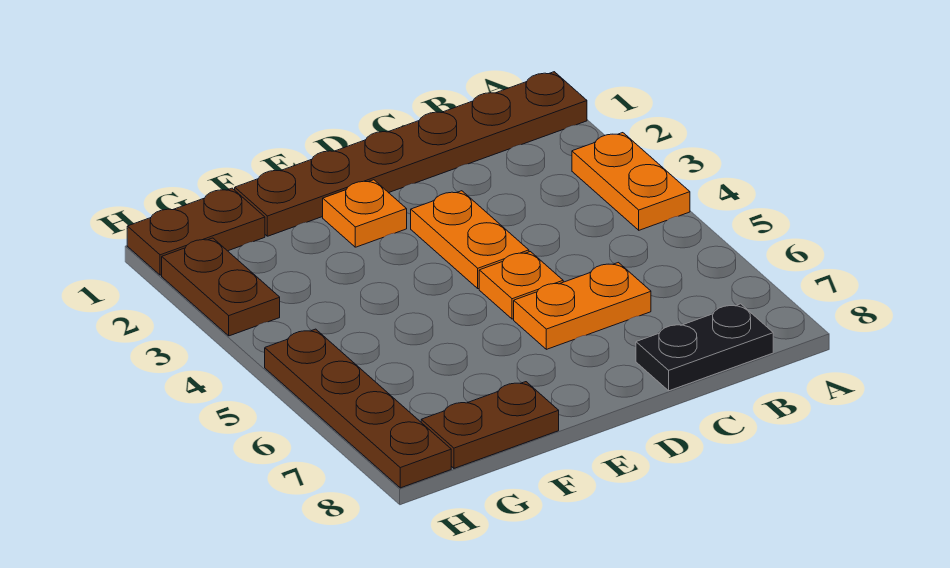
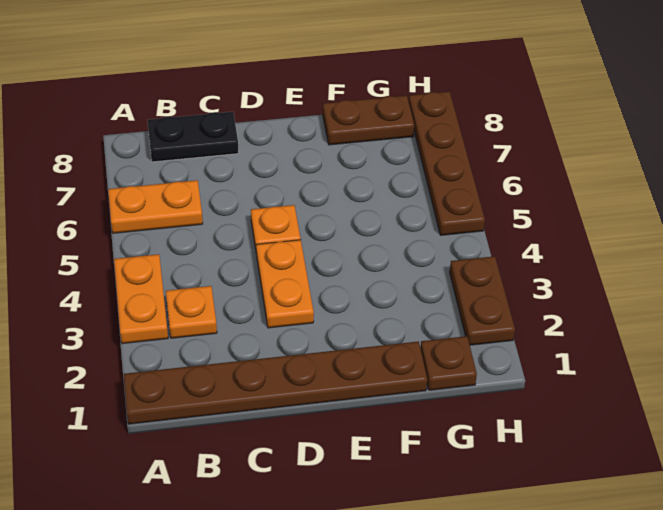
orange 1x2 plate [514,263,651,349] -> orange 1x2 plate moved to [108,180,203,233]
orange 1x1 plate [323,180,407,247] -> orange 1x1 plate moved to [166,286,217,338]
brown 1x2 plate [127,188,265,275] -> brown 1x1 plate [421,336,477,390]

